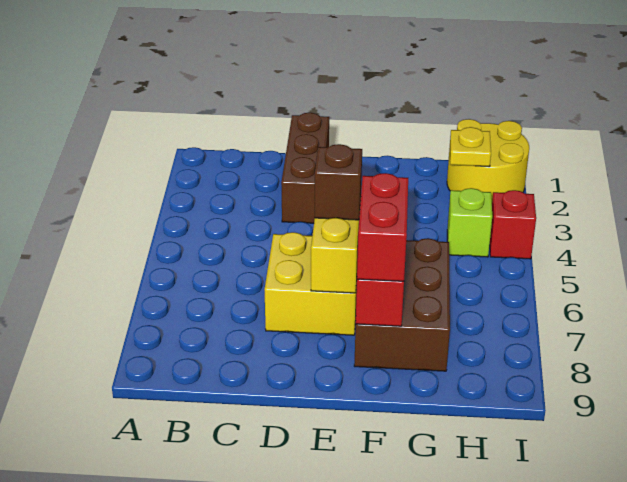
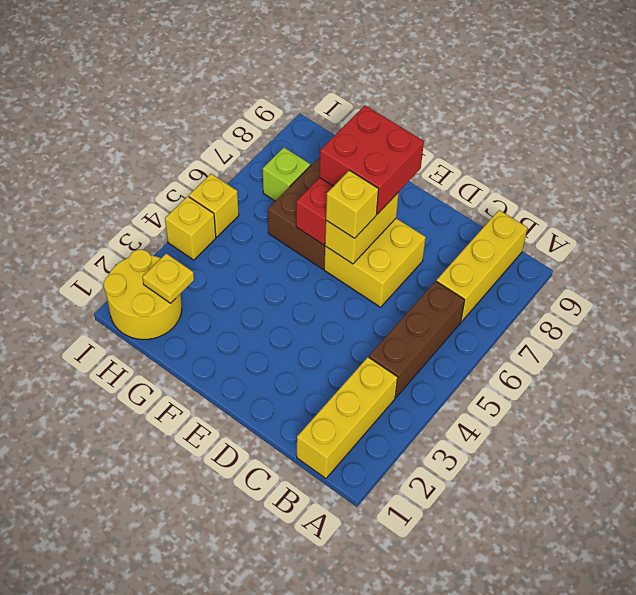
none -> yellow 1x3 brick [297,357,398,478]
none -> yellow 1x3 brick [436,210,528,322]
brown 1x3 brick [281,113,329,223] -> brown 1x3 brick moved to [369,281,465,398]
brown 1x1 brick [315,144,362,220] -> yellow 1x1 brick [326,170,379,238]
red 1x2 brick [357,173,408,281] -> red 2x2 brick [319,105,424,214]
lime 1x1 brick [447,188,492,257] -> lime 1x1 brick moved to [263,148,310,201]
red 1x1 brick [490,190,536,259] -> yellow 1x1 brick [165,196,216,260]
none -> yellow 1x1 brick [189,174,239,237]

